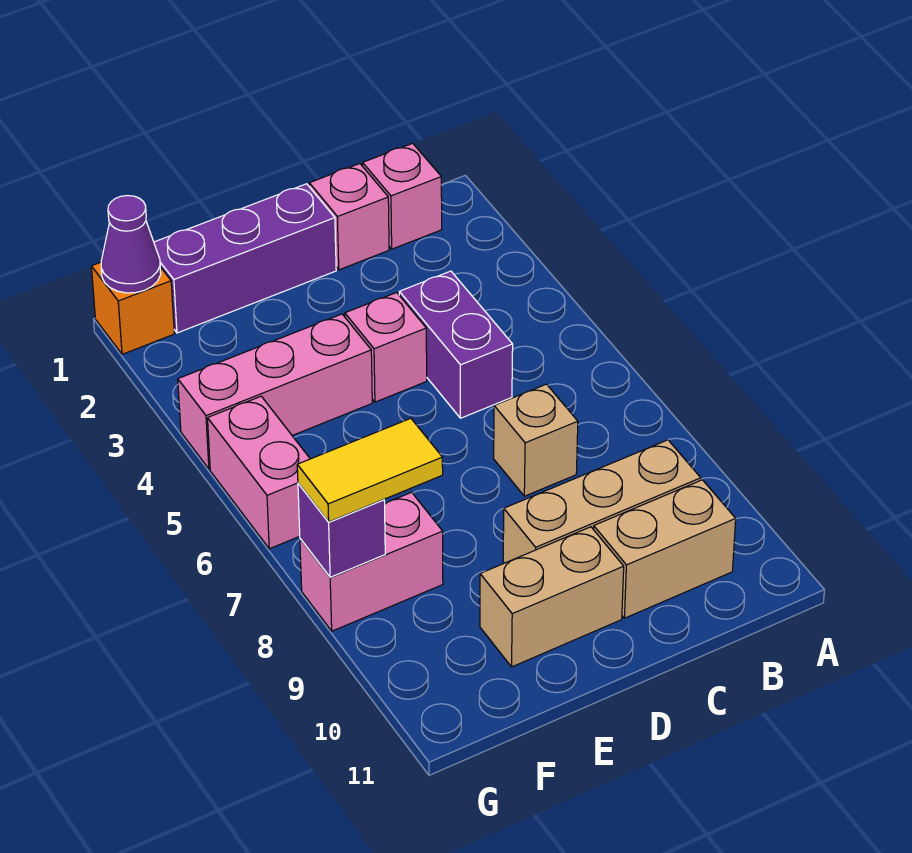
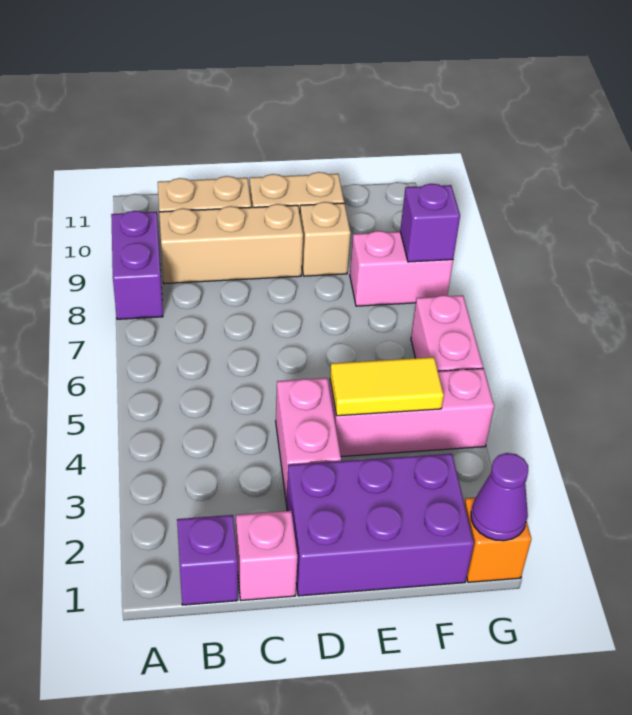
pink 1x1 brick [363,143,442,249] -> purple 1x1 brick [177,515,238,605]
purple 1x2 brick [399,271,513,418] -> purple 1x2 brick moved to [111,211,163,319]
tan 1x1 brick [494,384,578,496] -> tan 1x1 brick moved to [300,202,351,276]
purple 1x3 brick [154,184,336,333] -> purple 2x3 brick [287,454,474,596]
pink 1x1 brick [345,293,427,402] -> pink 1x2 brick [276,378,341,503]
yellow 1x2 tile [297,418,443,522] -> yellow 1x2 tile moved to [330,357,444,416]

